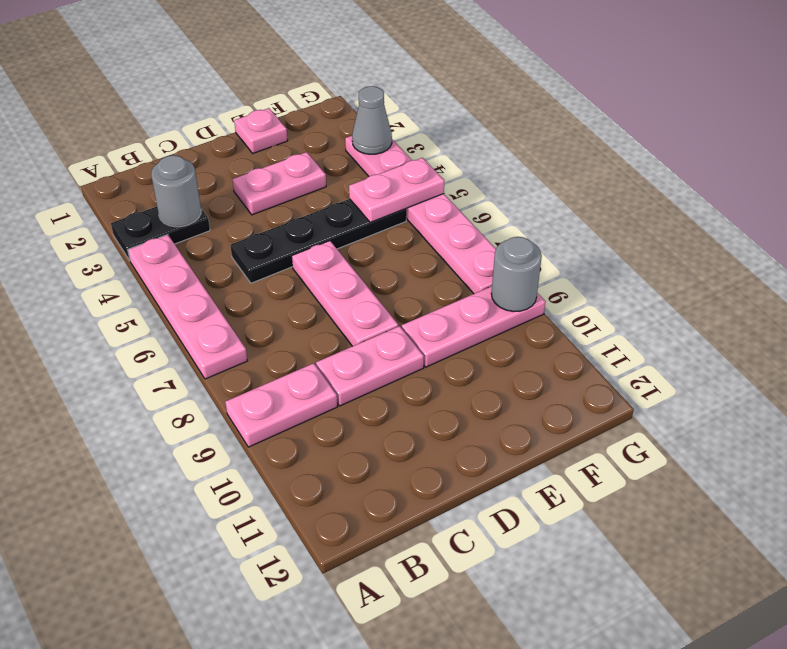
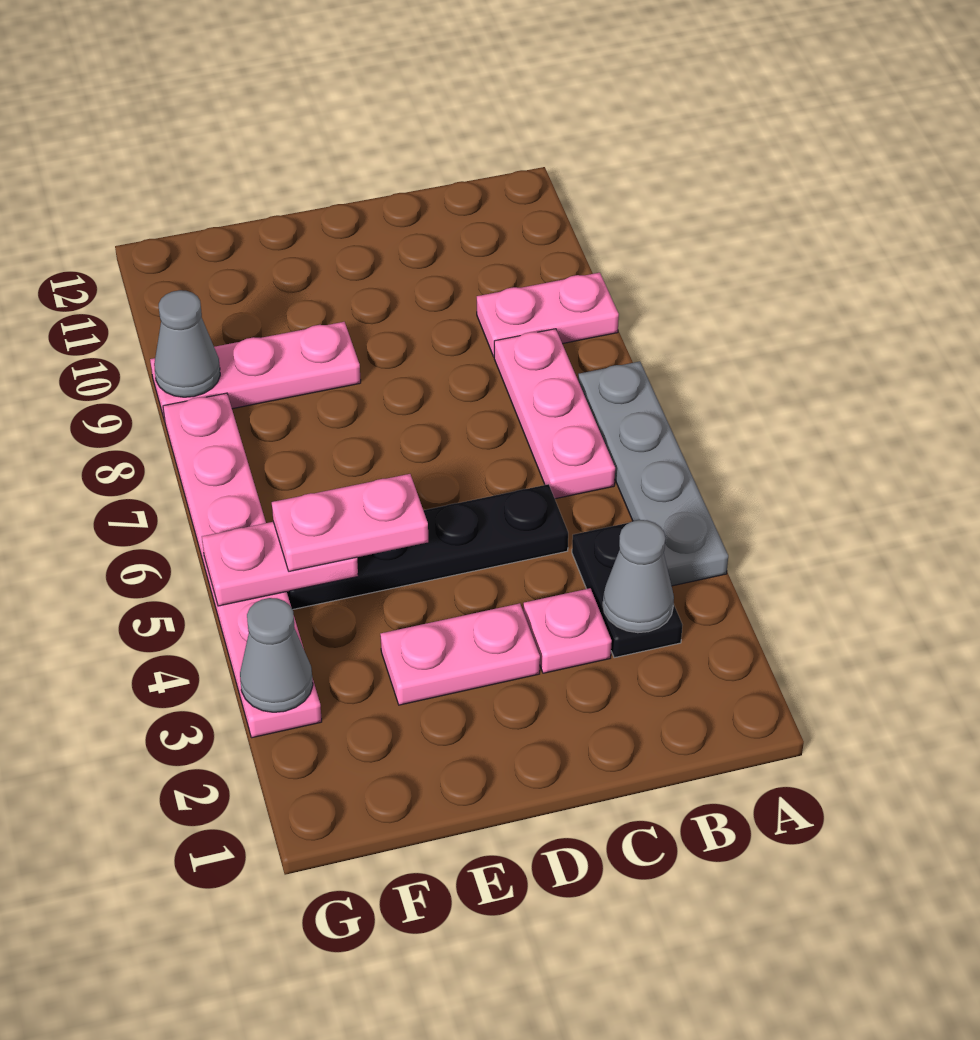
black 1x2 plate [111,207,210,261] -> black 1x2 plate turned to [572,523,682,658]
pink 1x4 plate [128,235,247,379] -> grey 1x4 plate [578,361,728,586]
grey 1x1 round brick [151,155,201,227] -> grey 1x1 cone [603,520,674,633]
pink 1x2 plate [316,326,424,406] -> pink 1x2 plate moved to [272,474,428,571]
pink 1x3 plate [292,241,398,346] -> pink 1x3 plate moved to [494,329,615,499]
pink 1x1 plate [234,108,288,153] -> pink 1x1 plate moved to [523,588,612,673]
grey 1x1 round brick [491,237,542,312] -> grey 1x1 cone [154,290,220,397]

